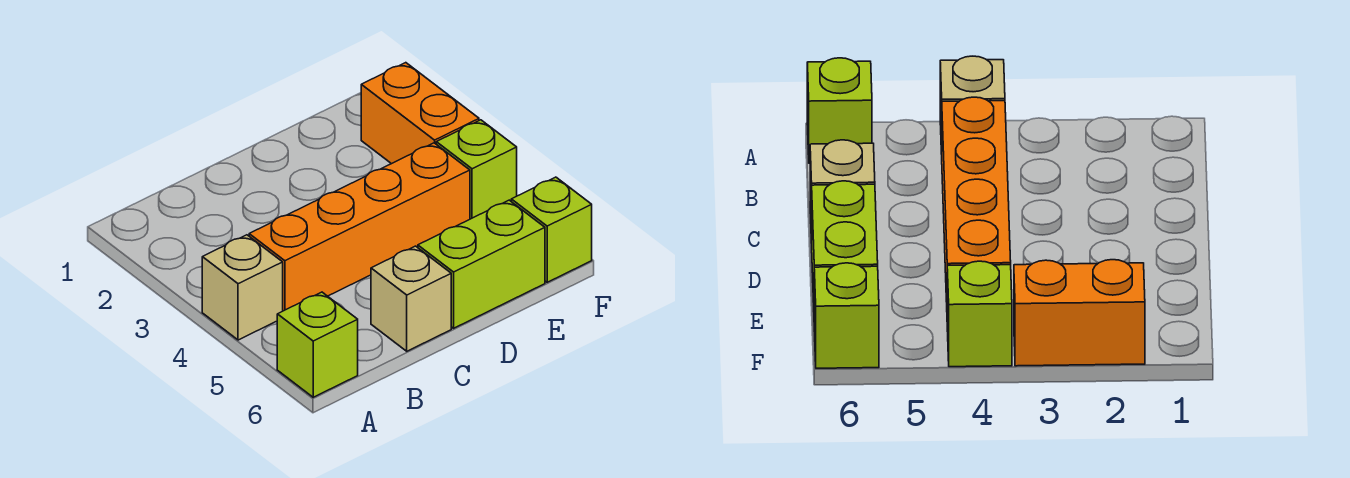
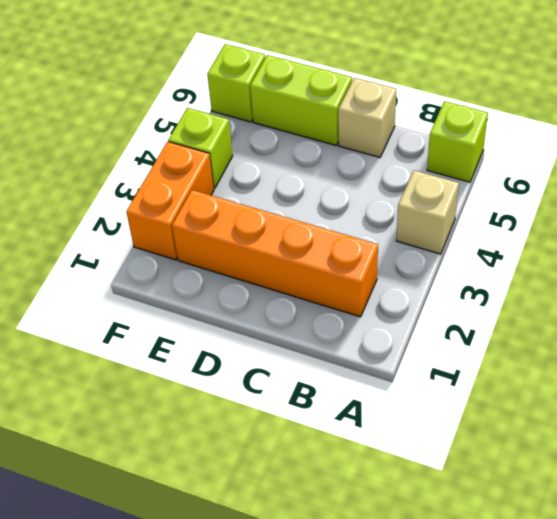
orange 1x4 brick [249,143,470,311] -> orange 1x4 brick moved to [172,190,378,317]

